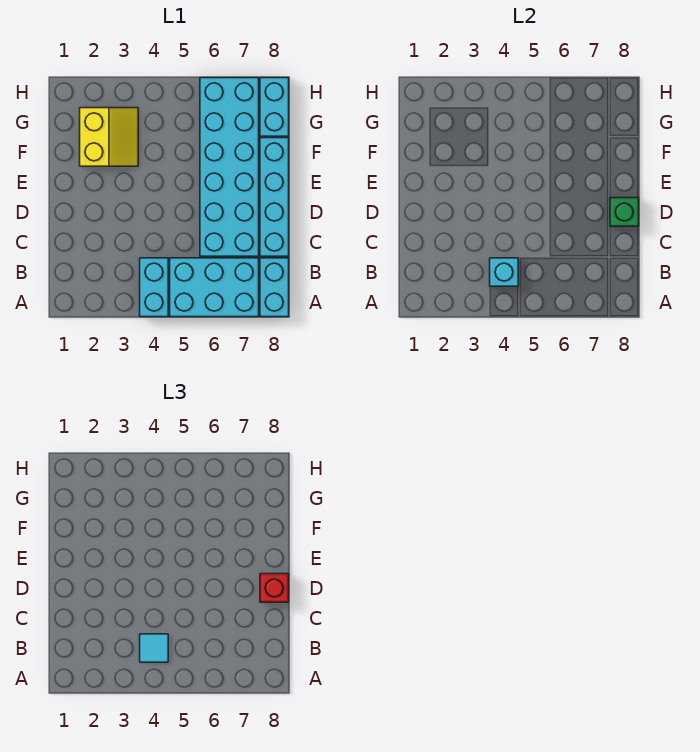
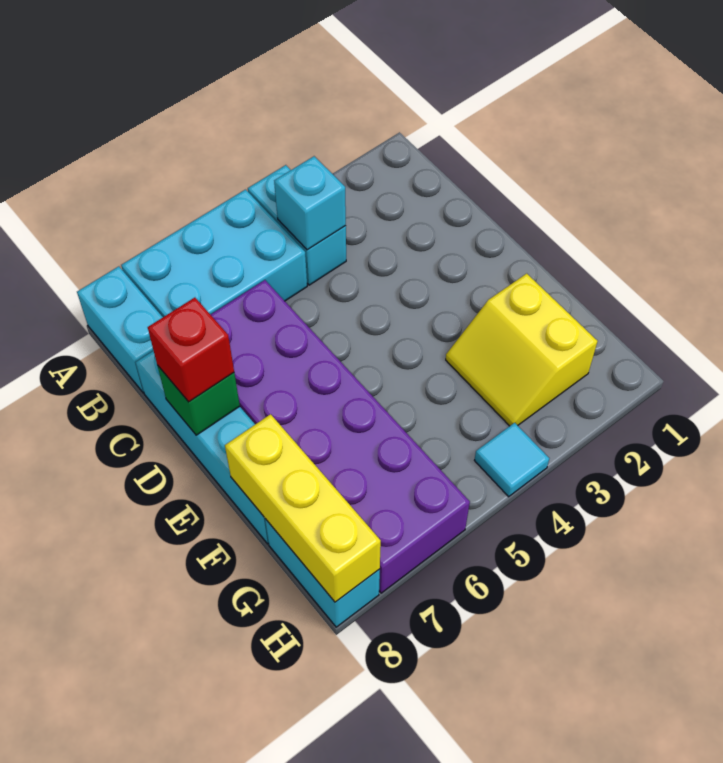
cyan 1x1 tile [140,634,168,662] -> cyan 1x1 tile moved to [474,423,549,497]
cyan 2x6 brick [200,78,259,256] -> purple 2x6 brick [210,280,470,593]
none -> yellow 1x3 brick [225,414,381,602]

